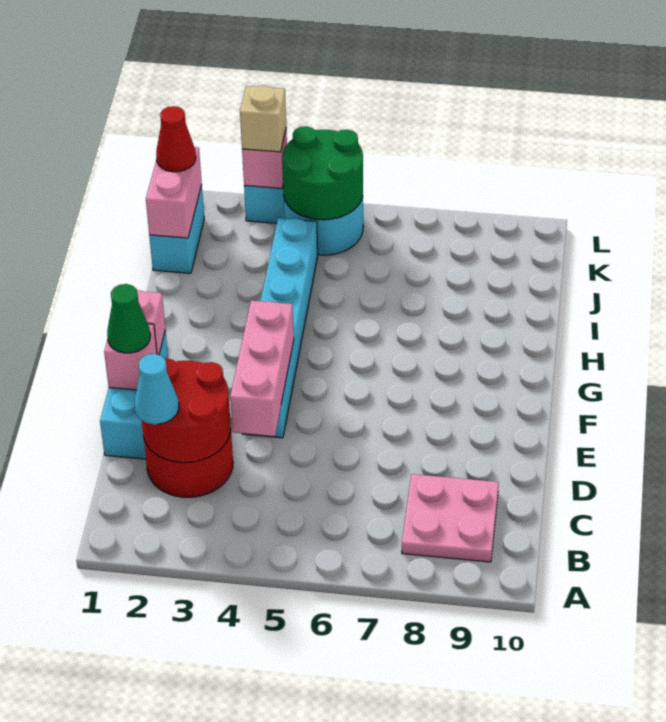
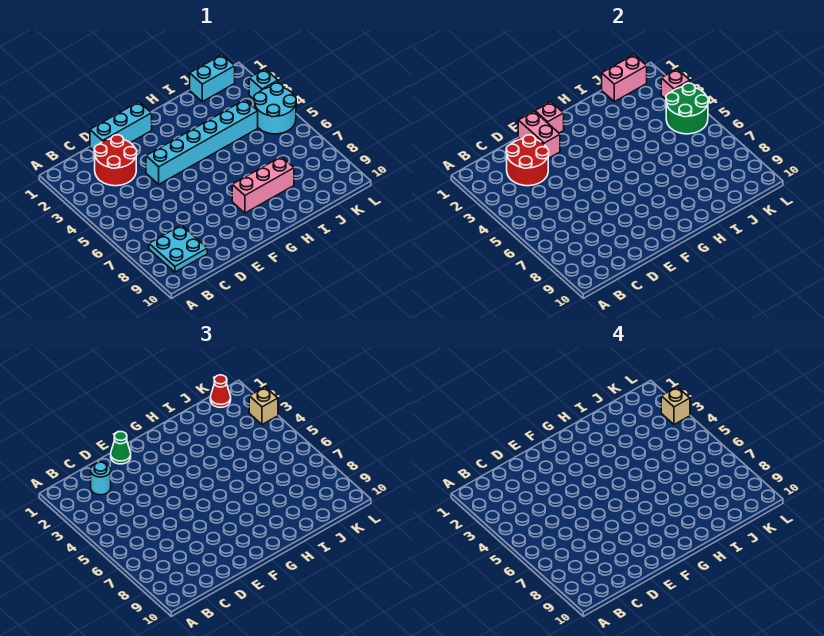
pink 2x2 plate [402,474,499,562] -> cyan 2x2 plate [149,225,207,272]
cyan 1x1 cone [134,354,179,424] -> cyan 1x1 round brick [91,462,111,495]
pink 1x3 brick [230,301,294,436] -> pink 1x3 brick moved to [232,157,294,213]
pink 1x1 brick [104,324,157,390] -> pink 1x2 brick [518,111,560,159]
none -> tan 1x1 brick [661,387,690,424]

